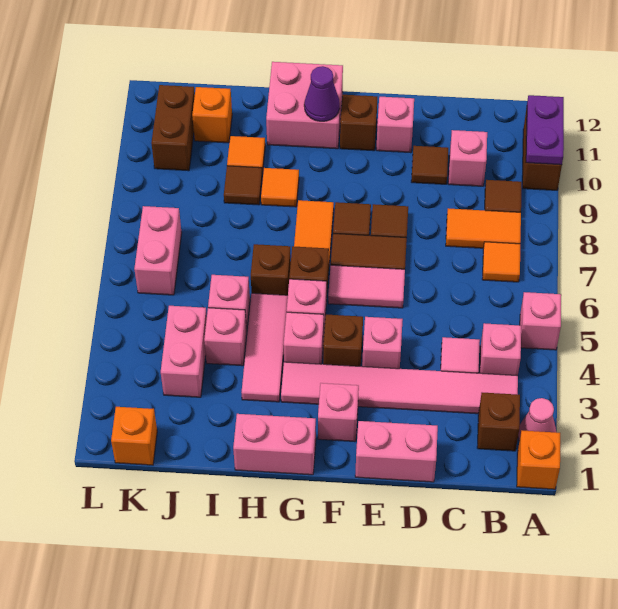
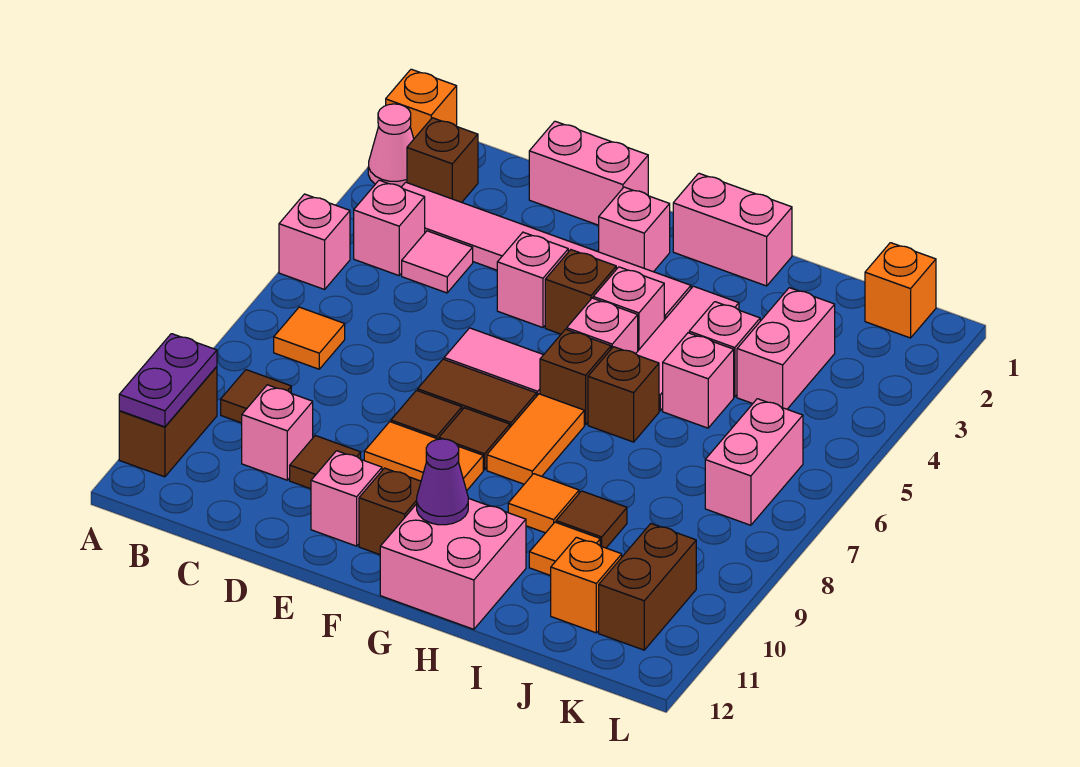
orange 1x2 tile [446,208,521,248] -> orange 1x2 tile moved to [364,422,483,491]

